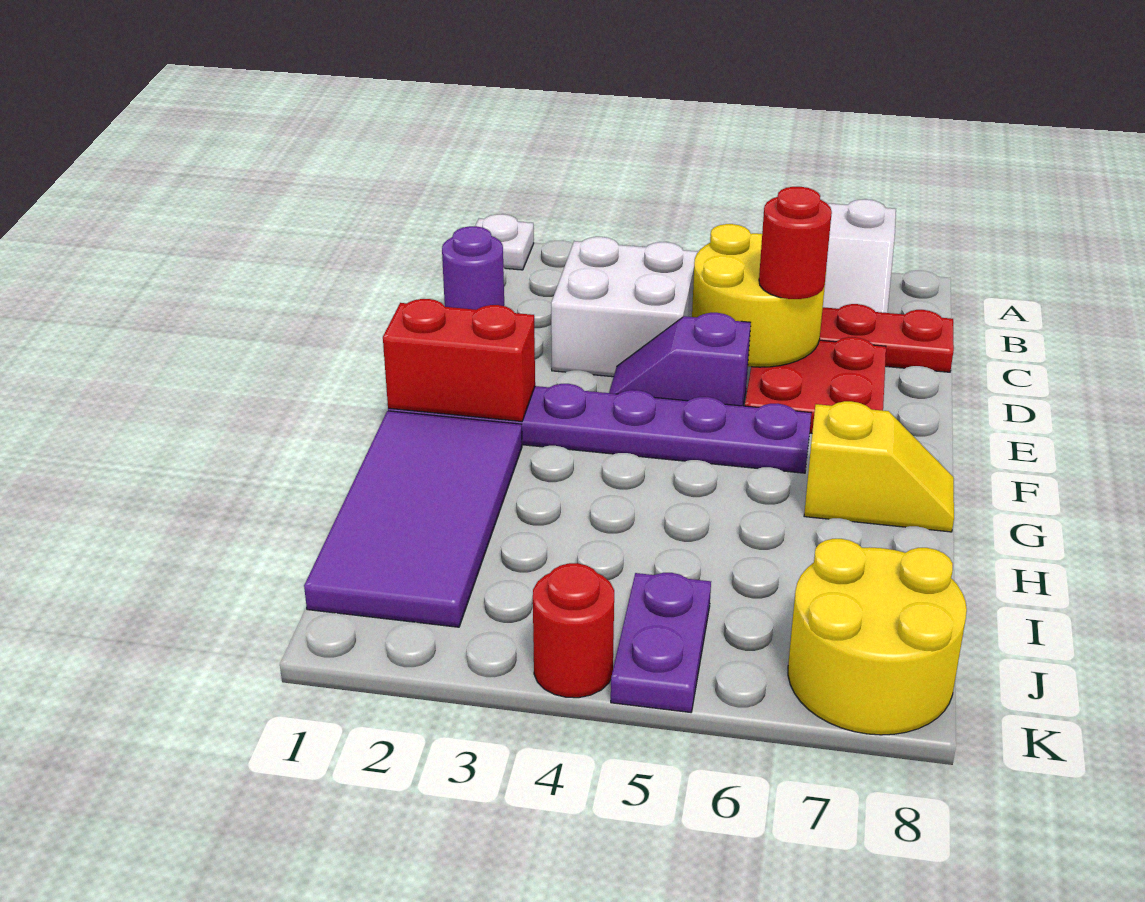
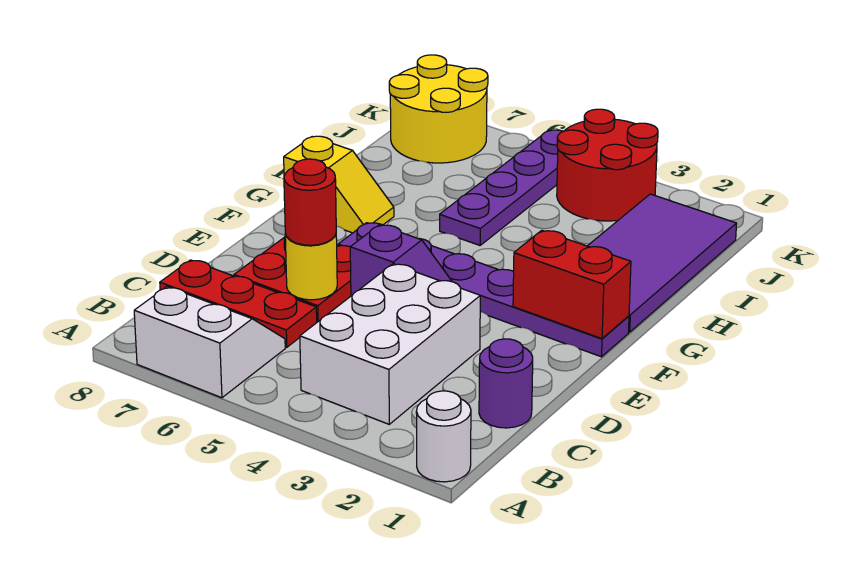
white 1x1 plate [475,214,534,270] -> white 1x1 round brick [416,391,471,482]
white 2x2 brick [551,237,698,377] -> white 2x3 brick [300,264,480,424]
yellow 2x2 round brick [692,224,826,367] -> yellow 1x1 round brick [285,234,337,300]
yellow 1x2 slope [804,401,954,532] -> yellow 1x2 slope turned to [284,136,394,233]
purple 1x2 plate [611,573,711,712] -> purple 1x4 plate [440,130,563,245]
red 1x1 round brick [533,563,614,698] -> red 2x2 round brick [557,109,658,221]

